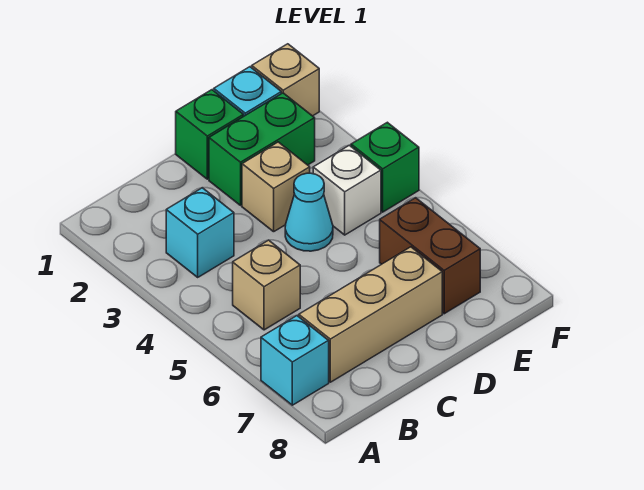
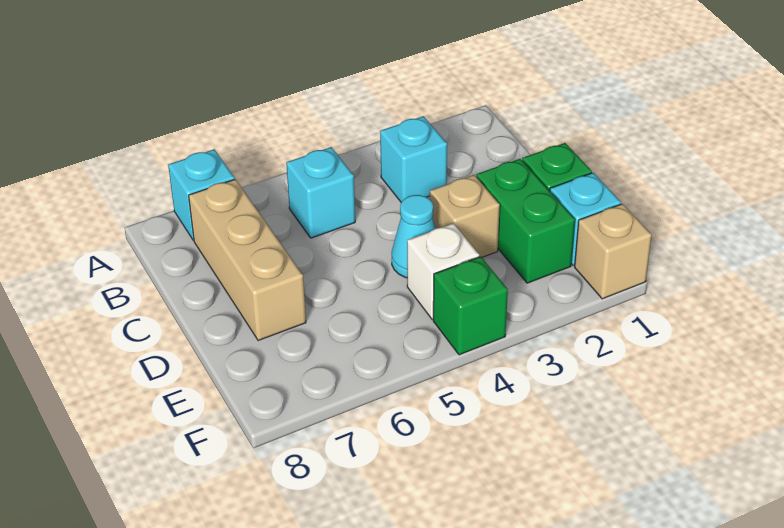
tan 1x1 brick [233,240,300,330] -> cyan 1x1 brick [286,147,355,238]
brown 1x2 brick [380,198,480,314] -> none

